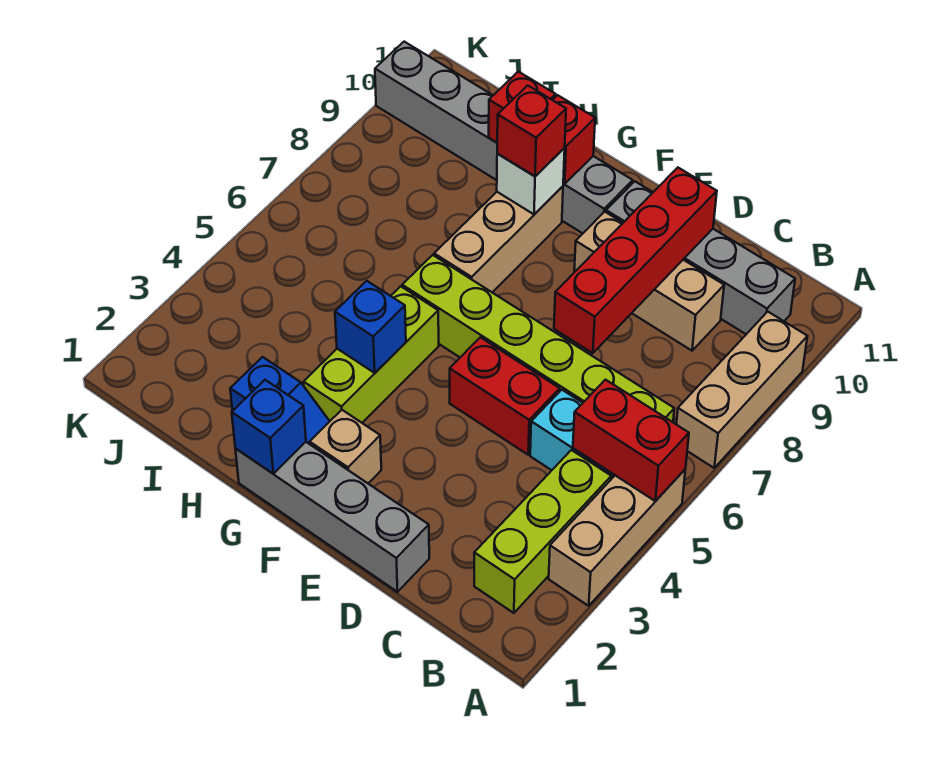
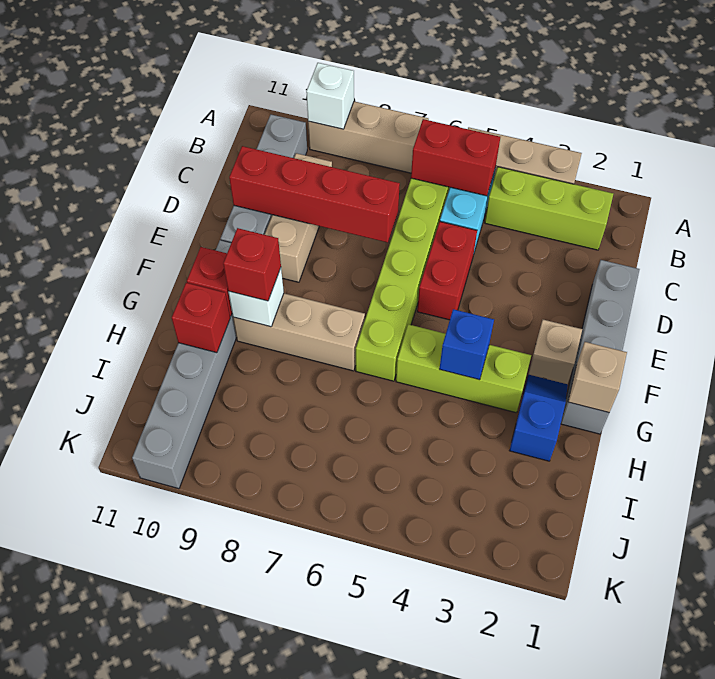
red 1x2 brick [573,380,689,501] -> red 1x2 brick turned to [411,119,500,196]
none -> white 1x1 brick [306,63,354,129]
blue 1x1 brick [232,380,306,474] -> tan 1x1 brick [568,342,627,413]

